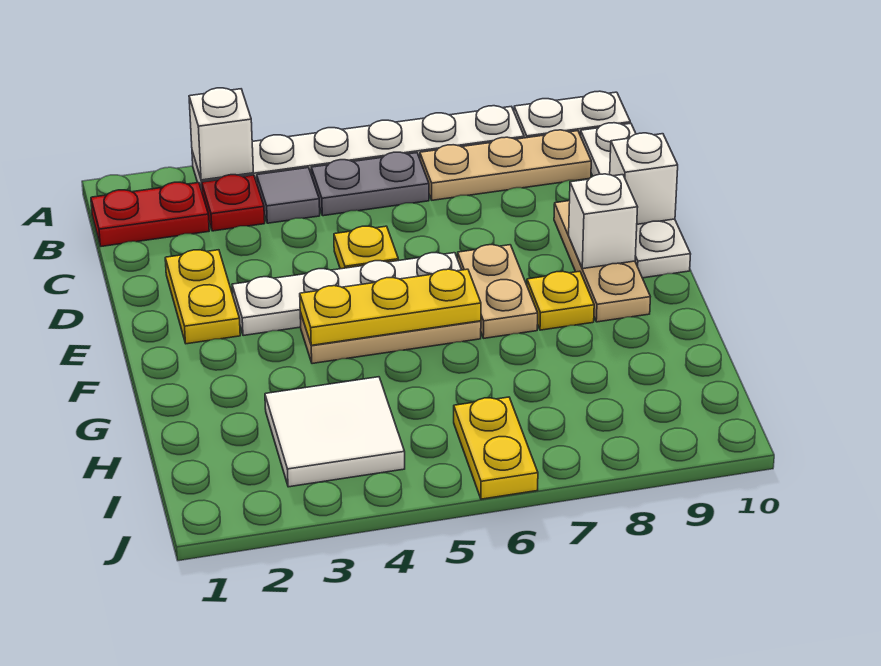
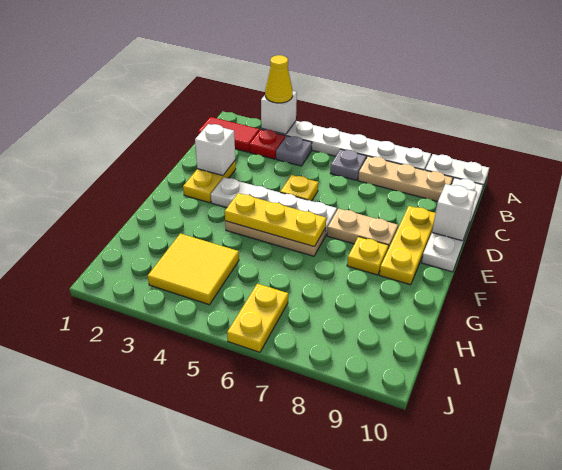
none -> yellow 1x1 cone [265,55,293,103]
red 1x2 plate [91,182,209,246] -> red 1x2 tile [198,117,259,152]
grey 1x1 tile [257,168,320,223] -> grey 1x1 plate [276,136,312,166]
grey 1x2 plate [311,152,429,216] -> grey 1x1 plate [330,149,366,180]
tan 1x3 plate [554,201,650,322] -> yellow 1x3 plate [379,206,435,285]
tan 1x2 plate [458,245,538,338] -> tan 1x2 plate turned to [327,209,398,249]
white 1x1 brick [569,174,638,269] -> white 1x1 brick moved to [195,124,235,176]
white 2x2 tile [265,377,405,487] -> yellow 2x2 tile [148,233,239,305]

